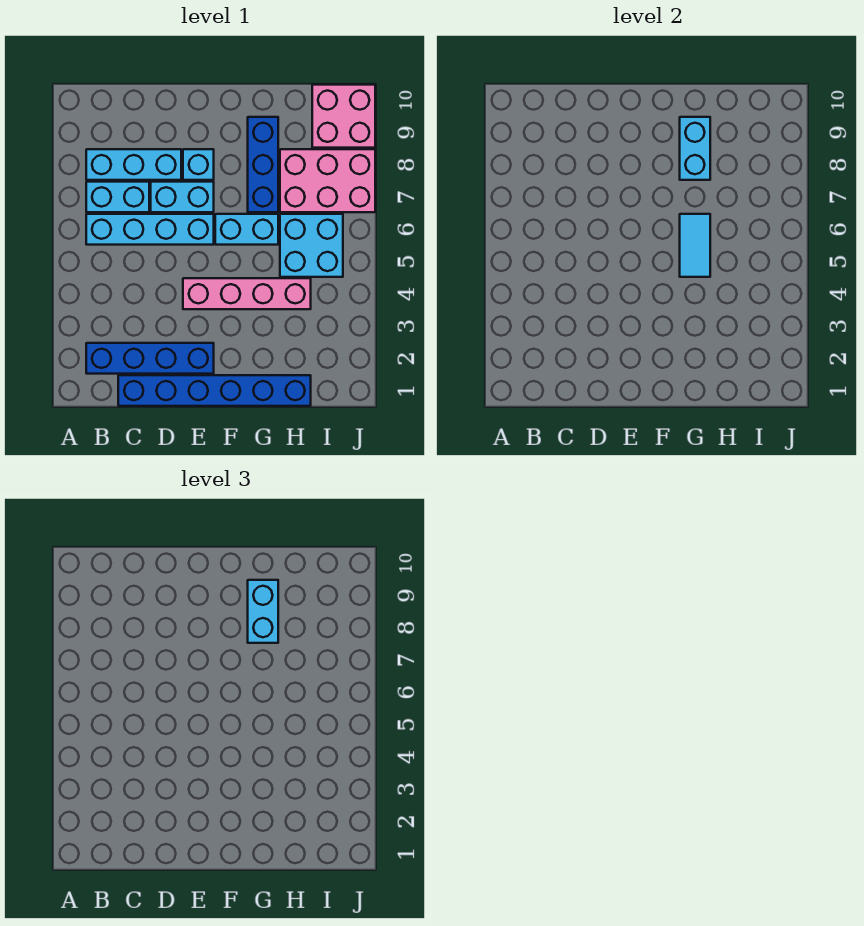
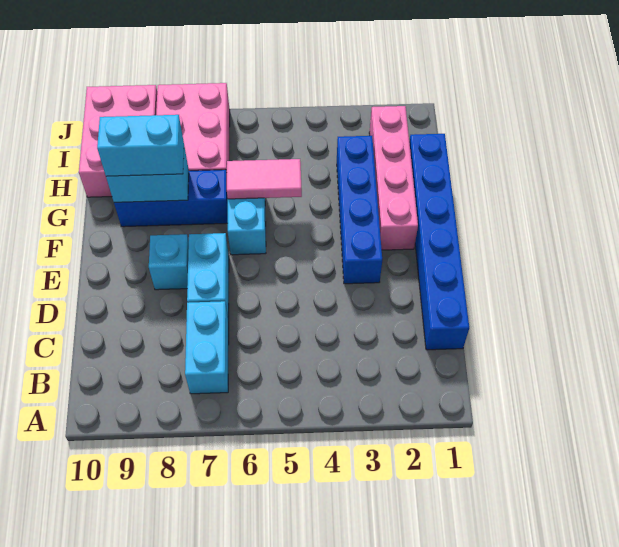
blue 1x4 brick [86,343,214,374] -> blue 1x4 brick moved to [337,136,382,284]
cyan 1x4 brick [86,214,214,245] -> none
cyan 1x3 brick [86,149,181,180] -> none
pink 1x4 brick [183,278,311,309] -> pink 1x4 brick moved to [369,106,418,250]
cyan 1x2 tile [680,214,710,277] -> pink 1x2 tile [226,159,302,199]
cyan 2x2 brick [280,214,343,277] -> none
pink 2x2 brick [312,85,375,148] -> pink 2x3 brick [79,85,157,197]

